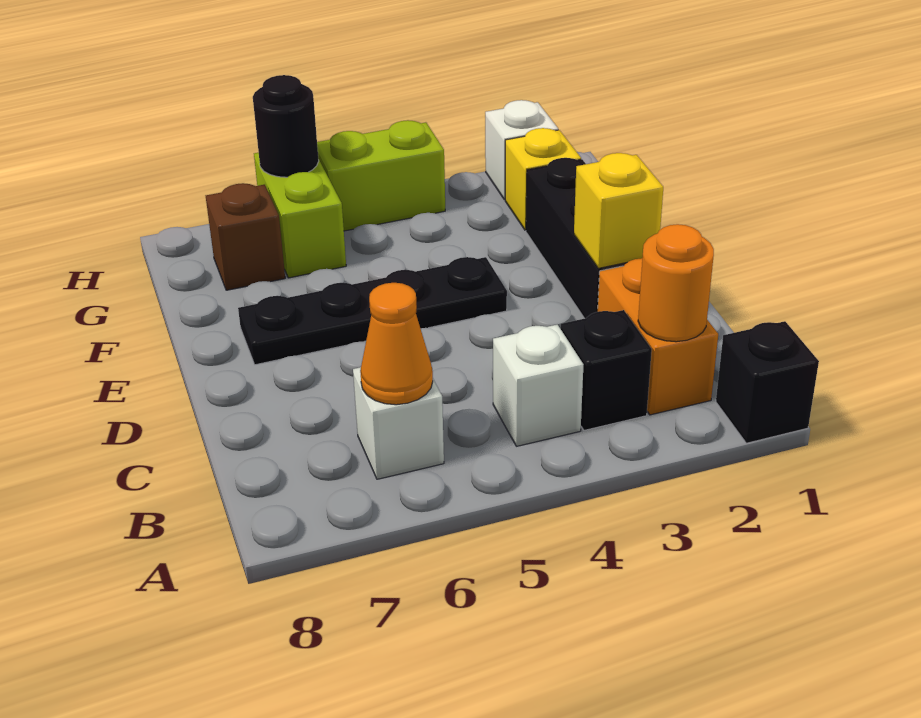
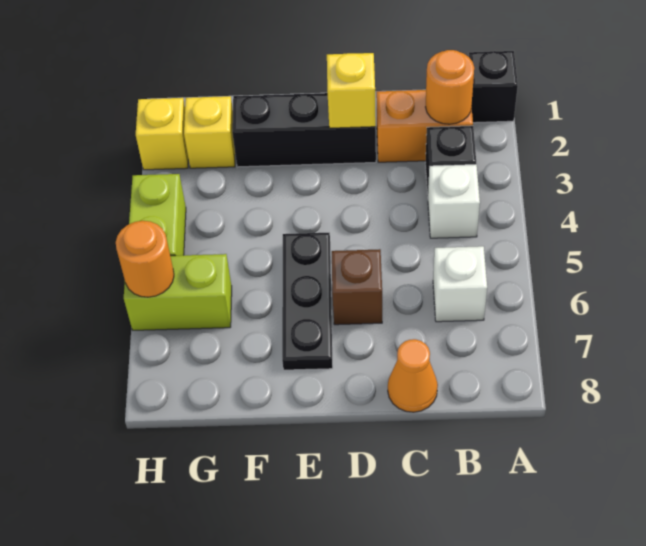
orange 1x1 cone [360,283,433,405] -> orange 1x1 cone moved to [388,339,438,412]
black 1x4 plate [238,257,507,365] -> black 1x3 plate [282,233,333,370]
brown 1x1 brick [206,183,285,290] -> brown 1x1 brick moved to [332,249,382,325]
white 1x1 brick [485,100,558,200] -> yellow 1x1 brick [136,98,188,170]
black 1x1 round brick [253,75,319,177] -> orange 1x1 round brick [116,221,174,297]

